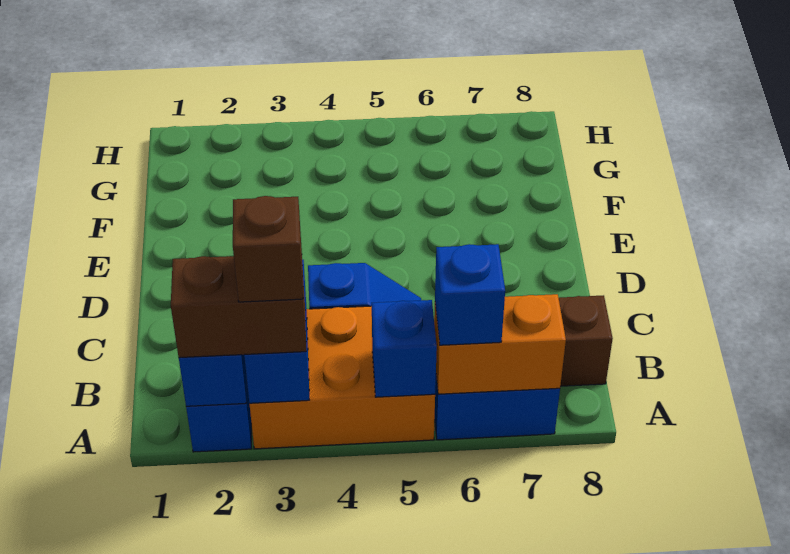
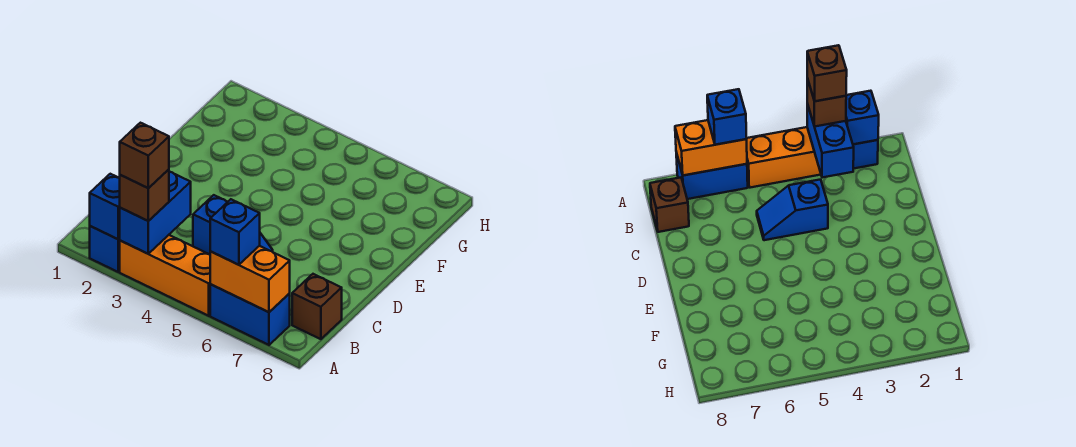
brown 1x2 brick [171,256,306,358] -> brown 1x1 brick [120,169,169,221]
orange 2x3 brick [250,306,435,449] -> orange 1x3 brick [120,235,210,316]
blue 1x1 brick [372,300,437,397] -> none

